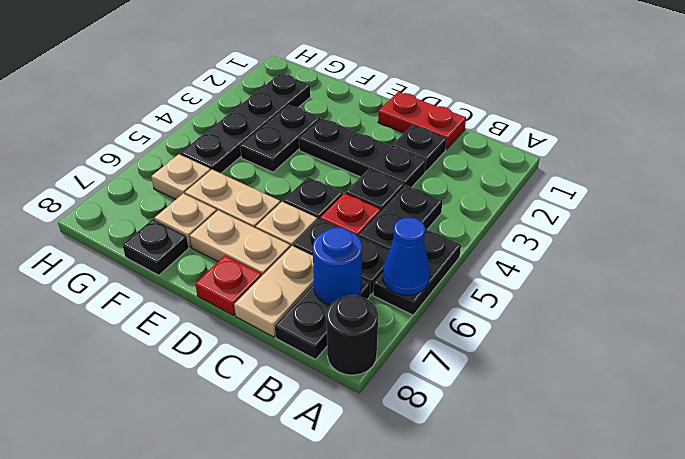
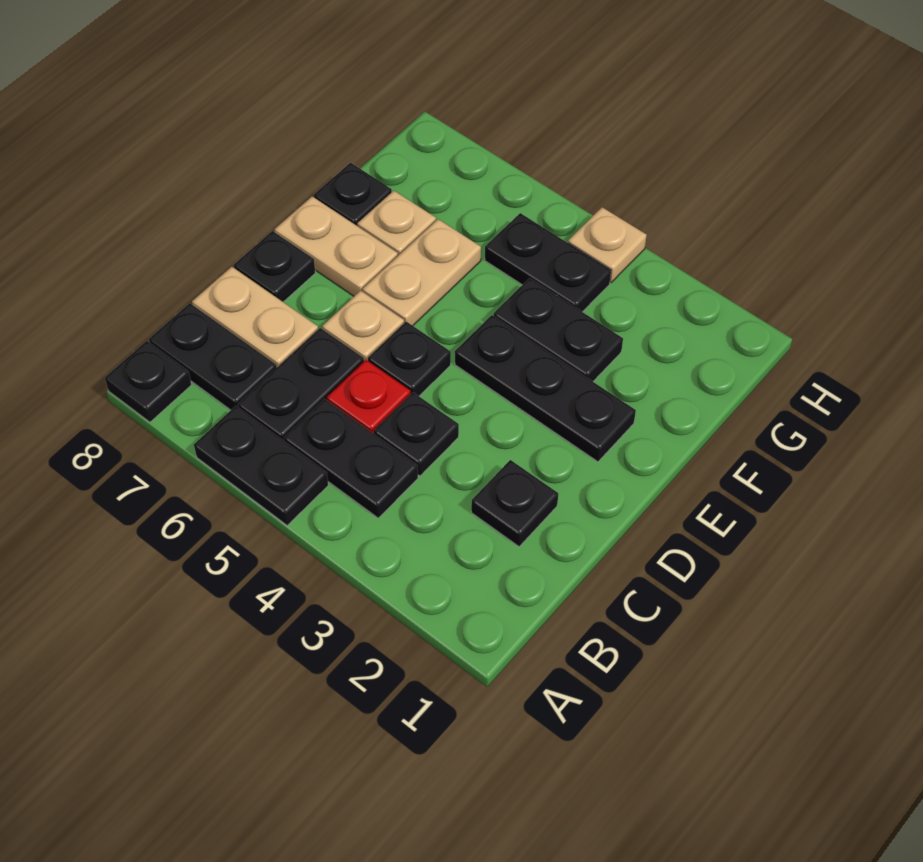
blue 1x1 cone [383,217,430,295] -> none
black 1x1 round brick [327,295,378,375] -> black 1x1 plate [105,341,192,422]
blue 1x1 round brick [313,227,362,305] -> none
red 1x2 plate [378,92,466,150] -> none
black 1x3 plate [299,118,426,187] -> black 1x3 plate turned to [455,315,636,462]
tan 1x2 plate [190,210,290,275] -> tan 1x2 plate turned to [274,197,398,296]
red 1x1 plate [195,256,262,315] -> black 1x1 plate [234,231,315,302]
black 1x4 plate [180,73,310,173] -> black 1x2 plate [485,213,611,312]
tan 1x1 plate [151,154,210,199] -> tan 1x1 plate moved to [568,207,647,282]

